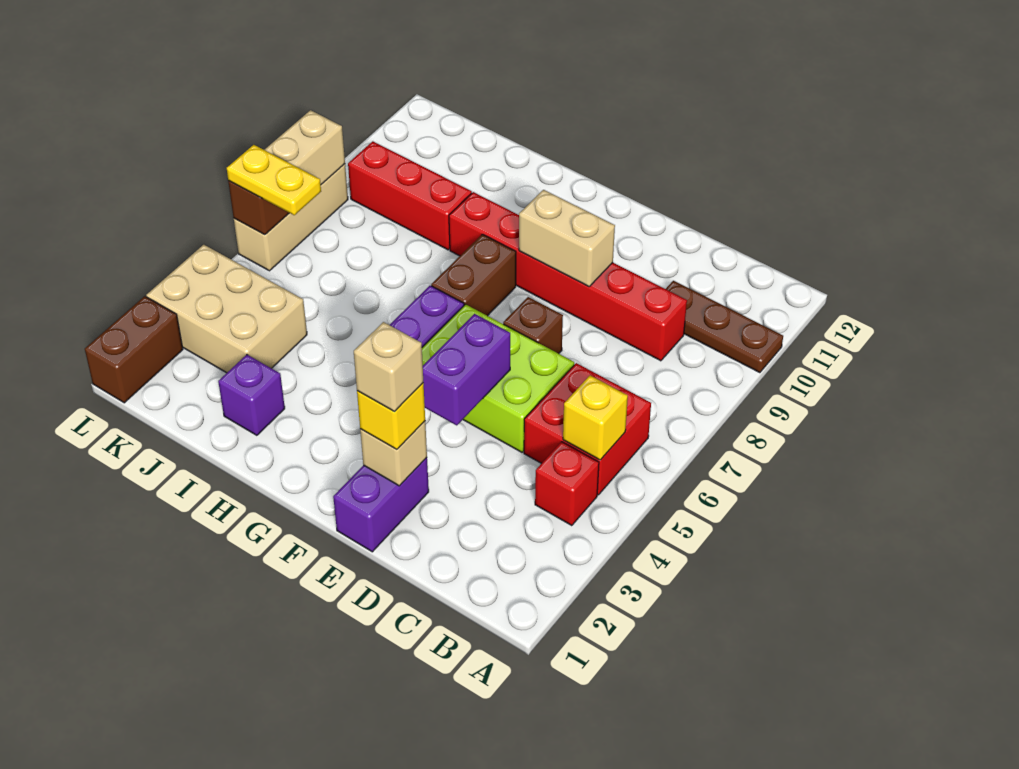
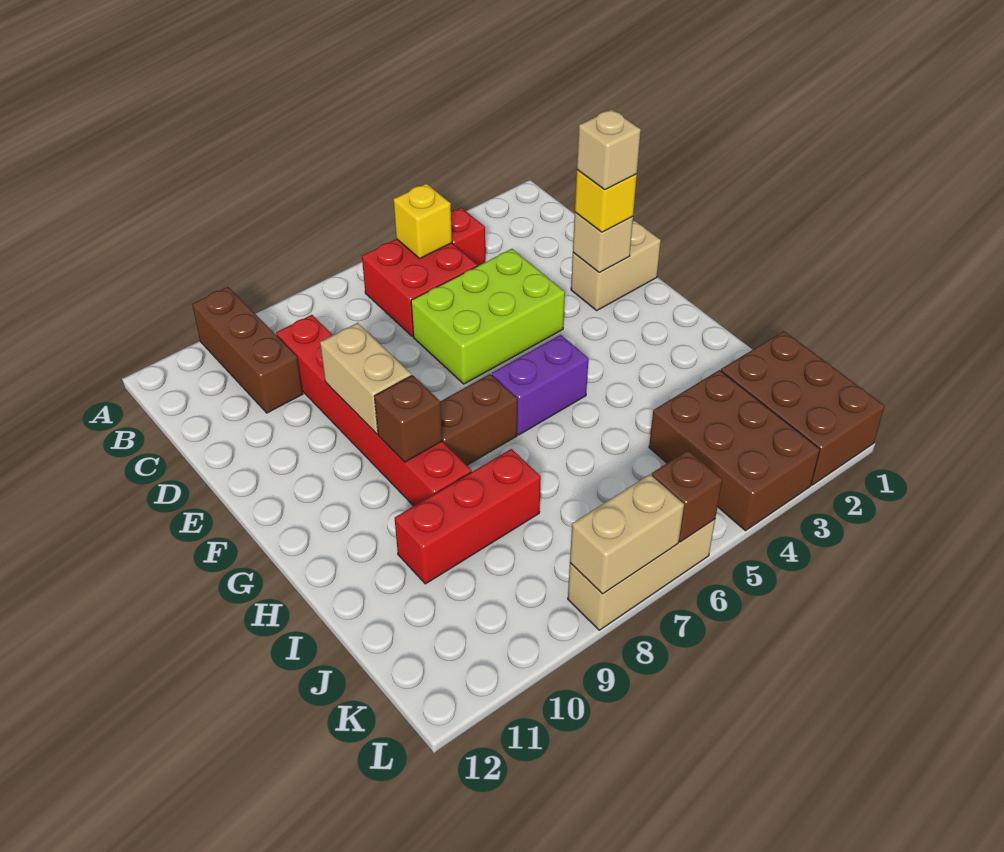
brown 1x3 plate [666,281,783,373] -> brown 1x3 brick [192,287,303,413]
lime 2x3 brick [422,304,574,452] -> lime 2x3 brick turned to [411,249,565,384]
purple 1x2 brick [333,458,429,552] -> tan 1x2 brick [571,220,661,310]
purple 1x2 brick [423,314,510,425] -> none
brown 1x1 brick [503,297,563,354] -> brown 1x1 brick moved to [374,375,442,462]
purple 1x1 brick [218,355,285,435] -> none
red 1x3 brick [348,141,472,250] -> red 1x3 brick turned to [395,449,541,584]
tan 2x3 brick [146,245,307,373] -> brown 2x3 brick [649,370,820,531]
yellow 1x2 plate [227,145,321,215] -> none
brown 1x2 brick [85,296,183,403] -> brown 2x3 brick [721,331,885,485]

